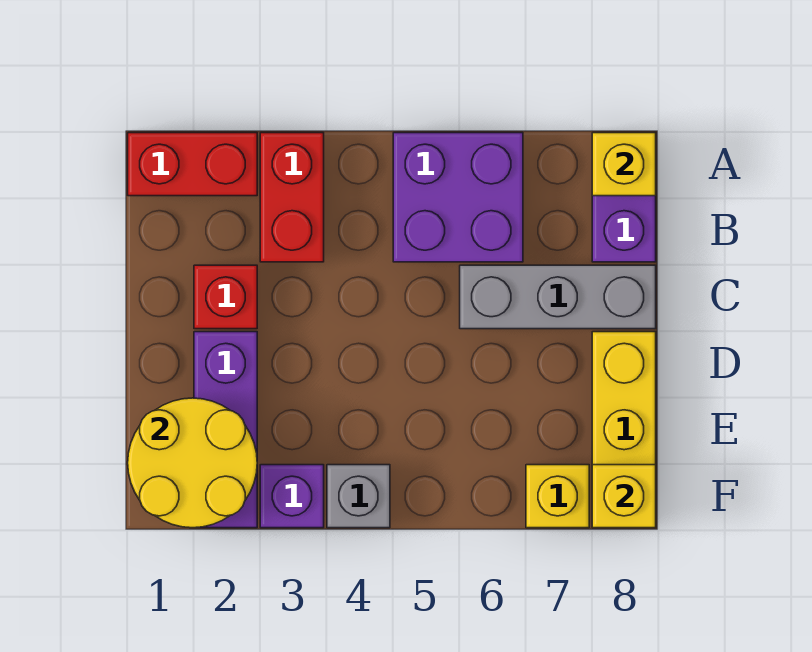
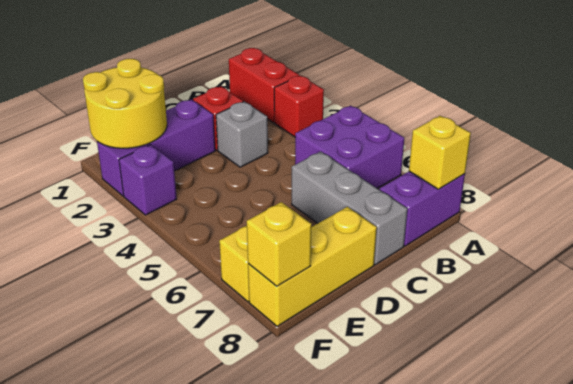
red 1x2 brick [260,133,324,262] -> red 1x1 brick [274,76,324,137]
grey 1x1 brick [327,465,390,528] -> grey 1x1 brick moved to [216,102,268,167]

